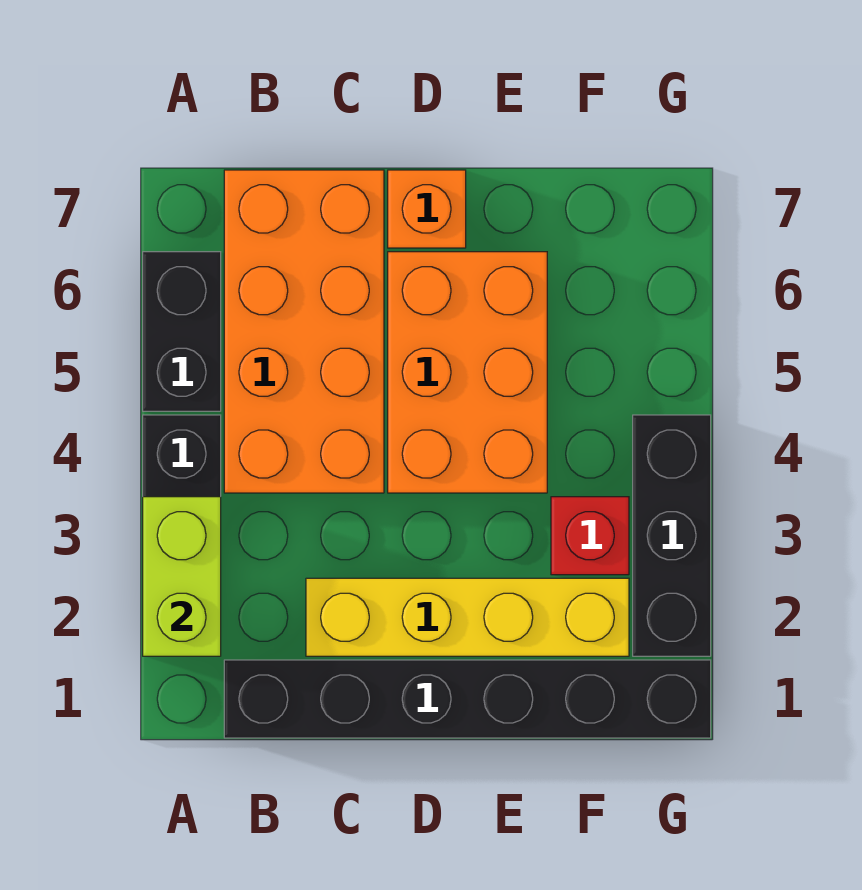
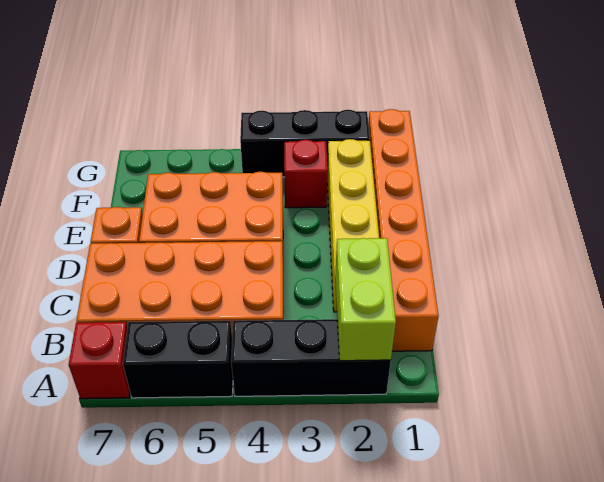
lime 1x2 brick [143,497,221,656] -> lime 1x2 brick turned to [335,238,396,361]
none -> red 1x1 brick [69,322,130,399]
black 1x6 brick [224,660,711,738] -> orange 1x6 brick [368,109,439,351]

